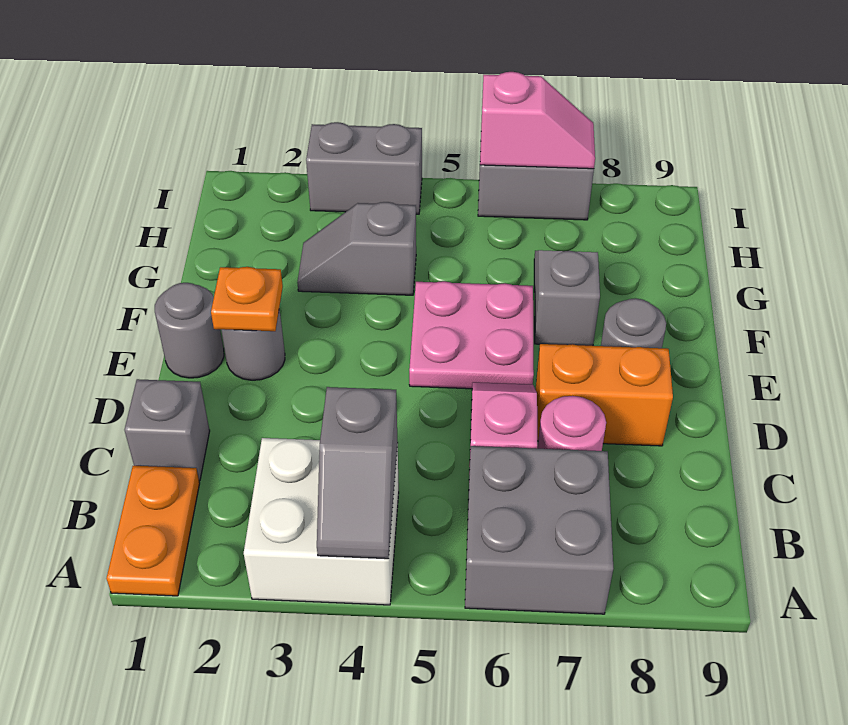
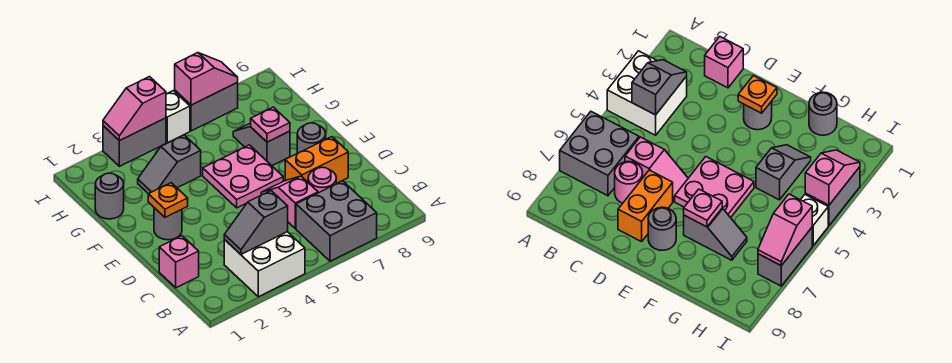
orange 1x2 plate [106,466,200,596] -> none
grey 1x2 slope [317,387,398,559] -> grey 1x2 slope turned to [224,191,288,254]
grey 1x1 brick [124,379,210,481] -> pink 1x1 brick [159,236,199,288]
grey 1x1 round brick [155,283,224,378] -> grey 1x1 round brick moved to [95,173,124,219]
none -> pink 1x1 plate [250,107,290,142]
none -> pink 1x2 slope [103,77,166,141]
none -> white 1x1 brick [166,91,190,143]

